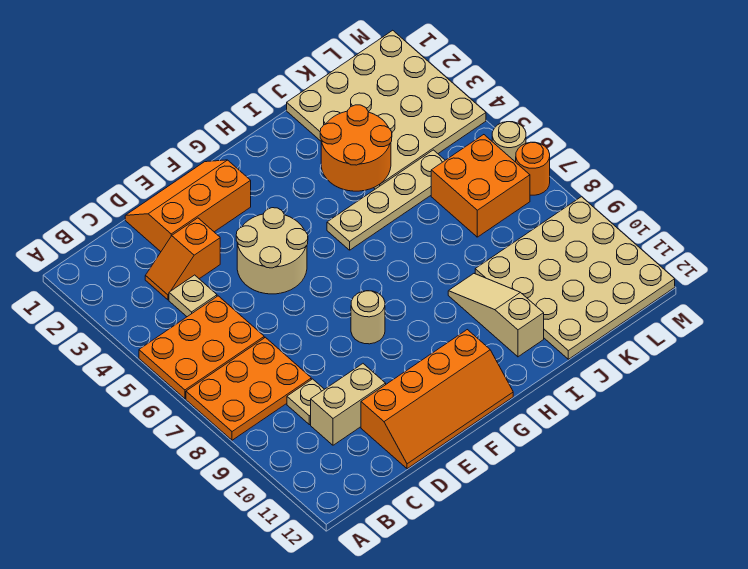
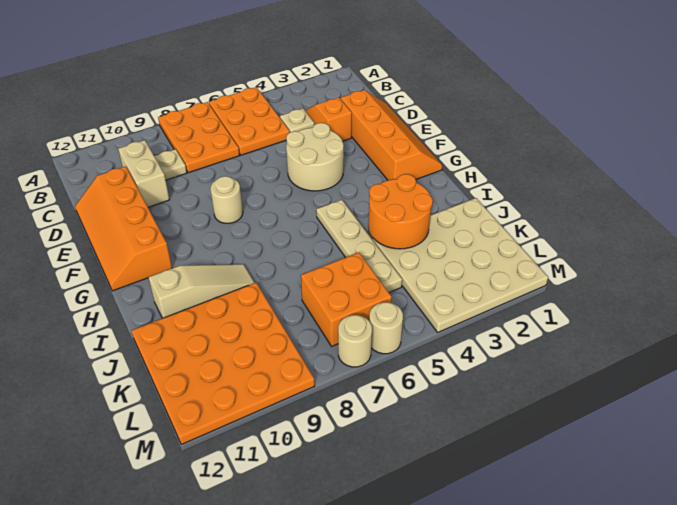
orange 2x3 slope [125,160,251,252] -> orange 2x4 slope [341,90,442,180]
tan 4x4 plate [475,197,675,359] -> orange 4x4 plate [132,283,315,445]
orange 1x1 round brick [516,142,550,195] -> tan 1x1 round brick [338,315,372,367]

